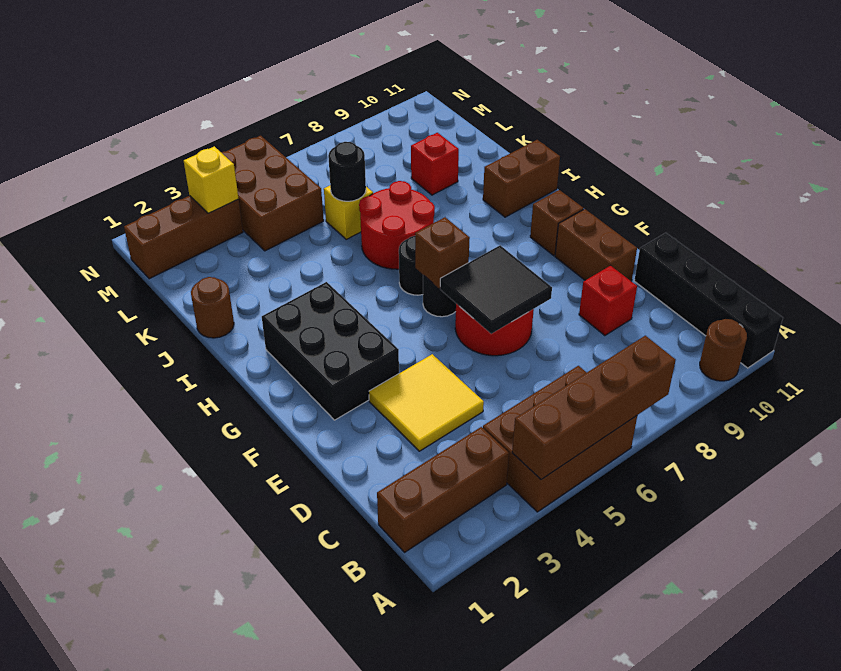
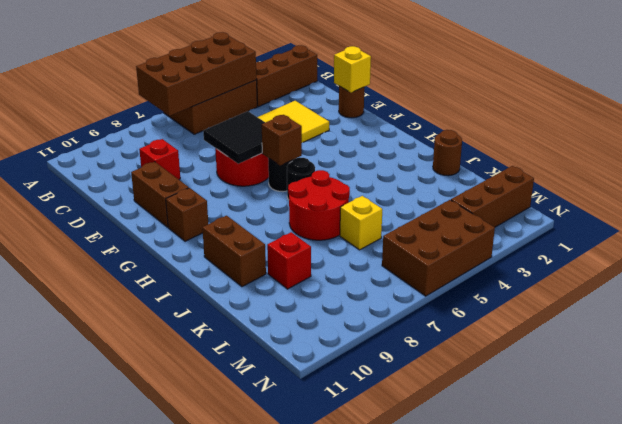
brown 1x4 brick [512,336,676,480] -> brown 2x4 brick [136,32,257,116]
brown 1x1 round brick [700,319,747,381] -> brown 1x1 round brick moved to [339,86,364,118]
black 1x4 brick [634,233,783,368] -> none
black 2x3 brick [262,282,399,420] -> none
brown 1x2 brick [483,140,560,217] -> brown 1x2 brick turned to [202,216,266,287]
black 1x1 round brick [328,142,366,201] -> none
brown 2x3 brick [221,136,324,251] -> brown 2x3 brick turned to [382,200,495,296]
yellow 1x1 brick [184,146,239,213] -> yellow 1x1 brick moved to [334,46,371,93]

